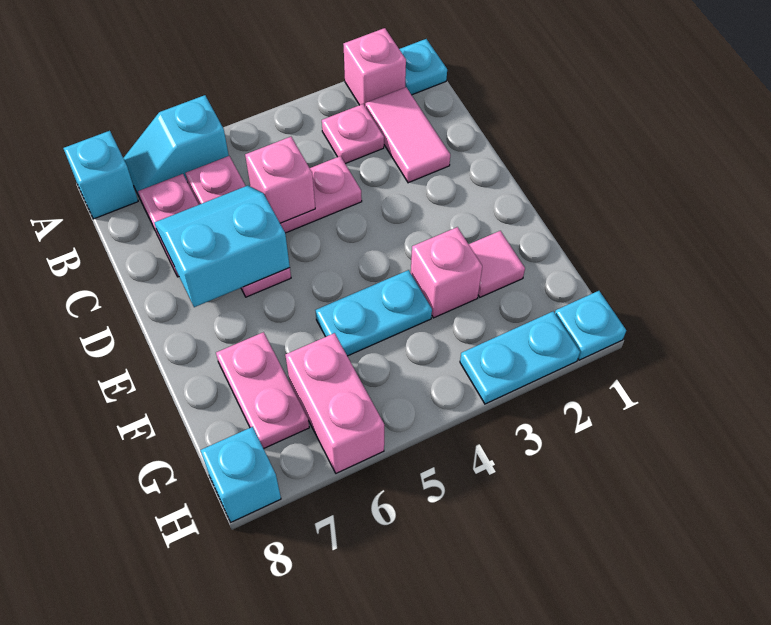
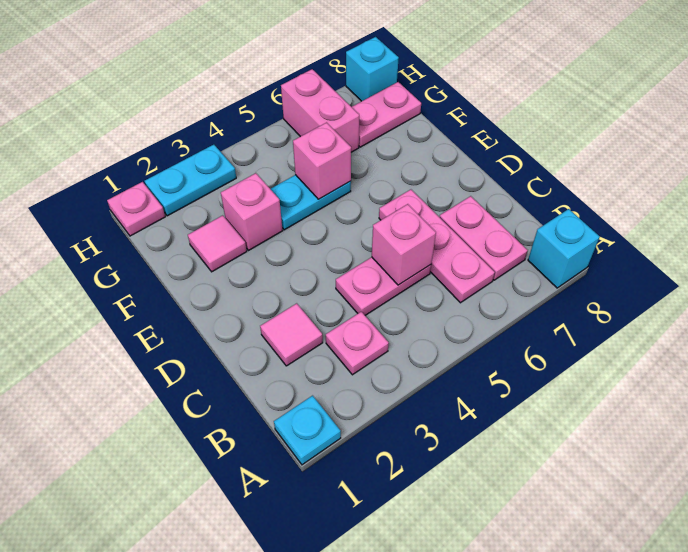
pink 1x1 brick [343,28,406,106] -> pink 1x1 brick moved to [293,123,351,199]
cyan 1x2 slope [123,95,229,200] -> none
pink 1x2 tile [365,87,450,183] -> pink 1x1 tile [260,303,323,366]
cyan 2x2 slope [155,186,290,307] -> none
pink 1x2 plate [216,332,309,449] -> pink 1x2 plate turned to [352,82,421,147]
cyan 1x1 plate [555,291,626,360] -> pink 1x1 plate [107,182,165,236]

